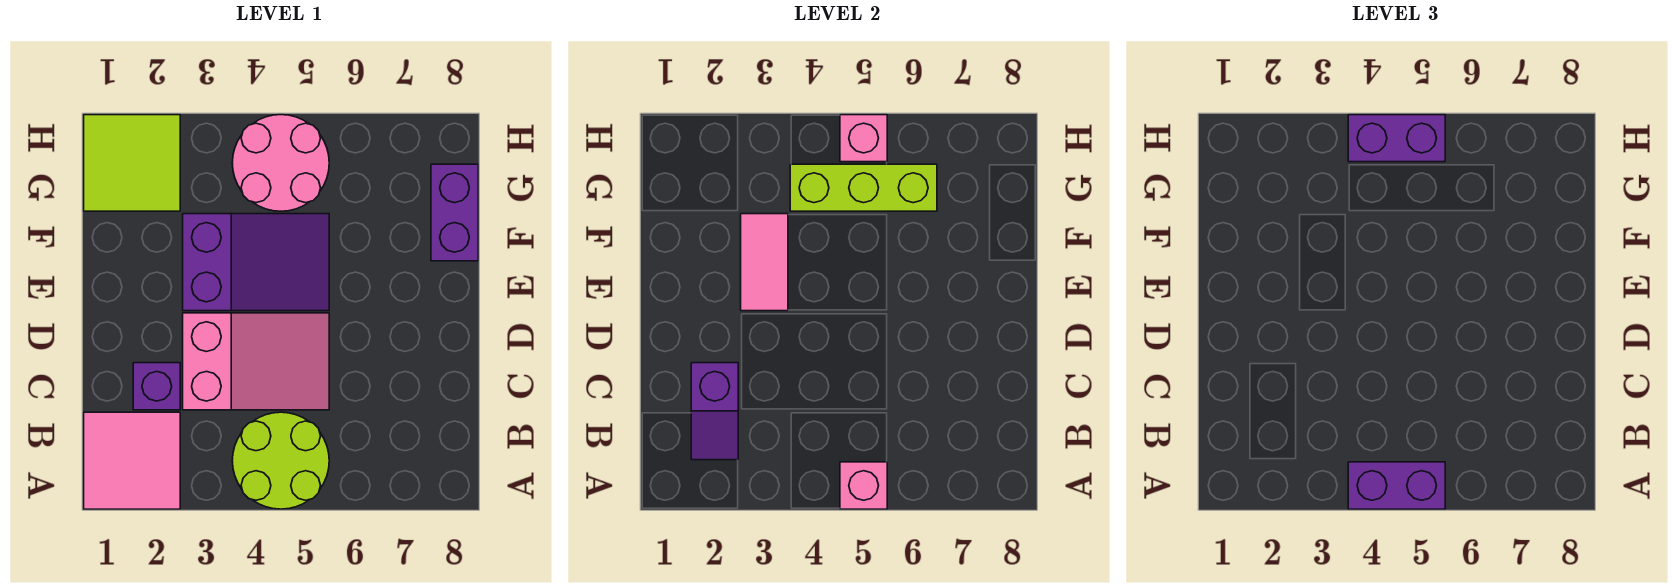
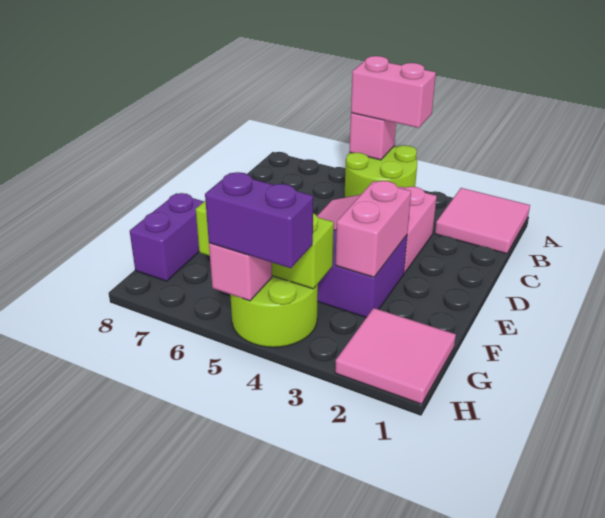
purple 1x2 brick [1348,462,1445,509] -> pink 1x2 brick [351,56,436,128]
purple 1x2 slope [691,363,738,460] -> none
purple 1x1 brick [133,363,180,410] -> none
pink 1x2 tile [741,214,788,311] -> pink 1x2 brick [336,181,411,277]
lime 2x2 tile [84,115,180,211] -> pink 2x2 tile [335,308,456,404]
pink 2x2 round brick [232,115,329,211] -> lime 2x2 round brick [230,276,318,347]

